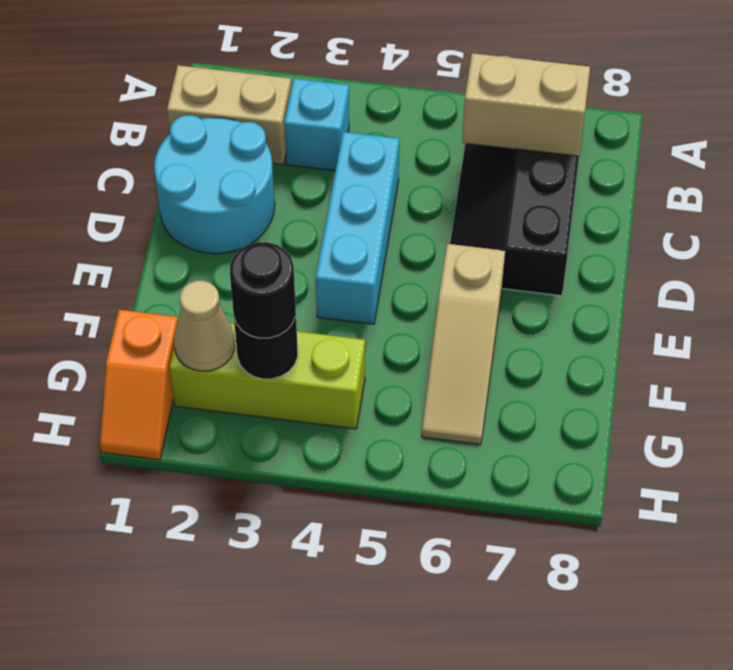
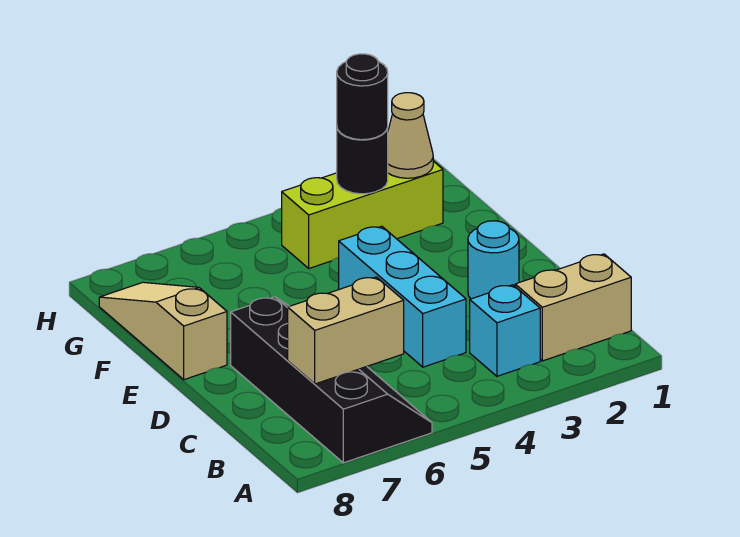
cyan 2x2 round brick [154,115,275,254] -> cyan 1x1 round brick [468,221,519,299]
tan 1x3 slope [422,244,505,445] -> tan 1x3 slope moved to [99,282,227,380]
orange 1x2 slope [100,310,178,460] -> none

